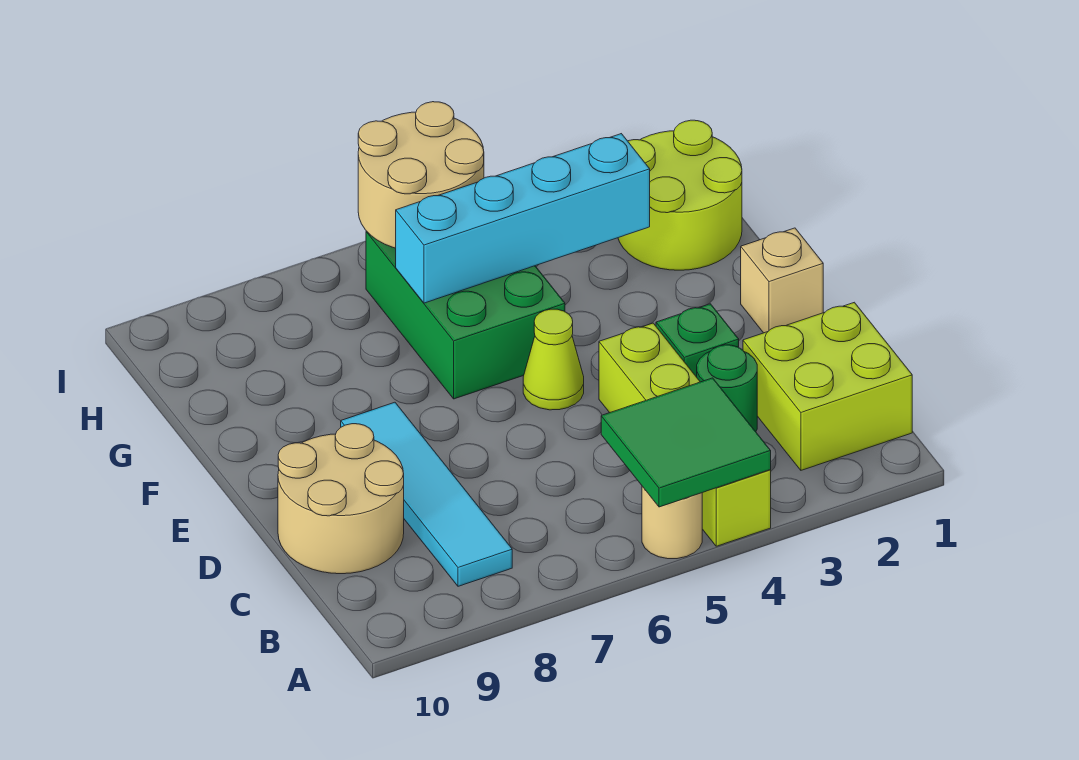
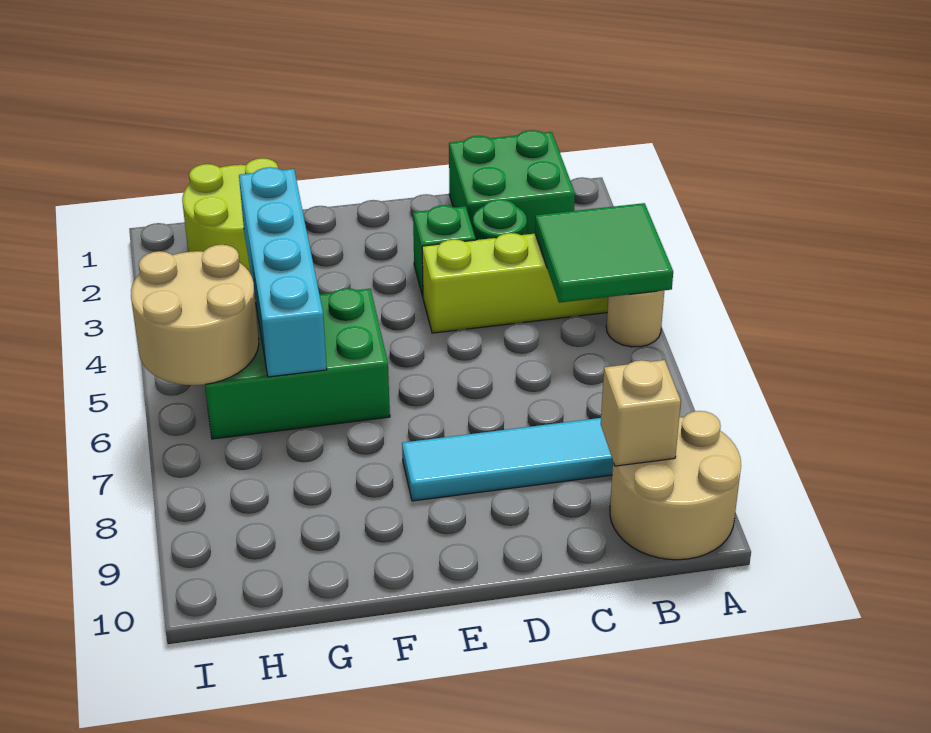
lime 2x2 brick [743,302,912,470] -> green 2x2 brick [449,130,575,234]
tan 2x2 round brick [278,424,404,574] -> tan 2x2 round brick moved to [610,411,741,560]
tan 1x1 brick [741,228,823,333] -> tan 1x1 brick moved to [601,360,681,466]
lime 1x1 cone [523,309,584,410] -> none

